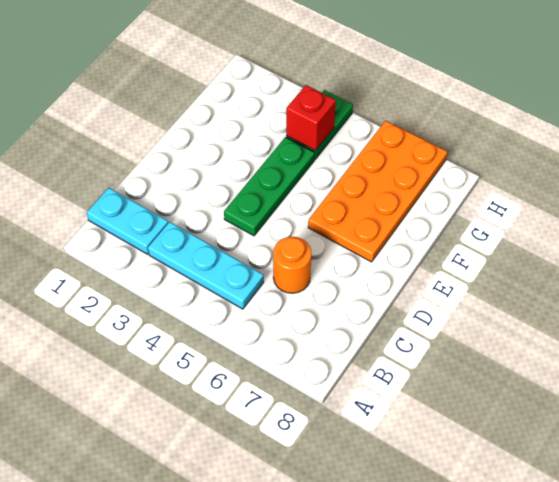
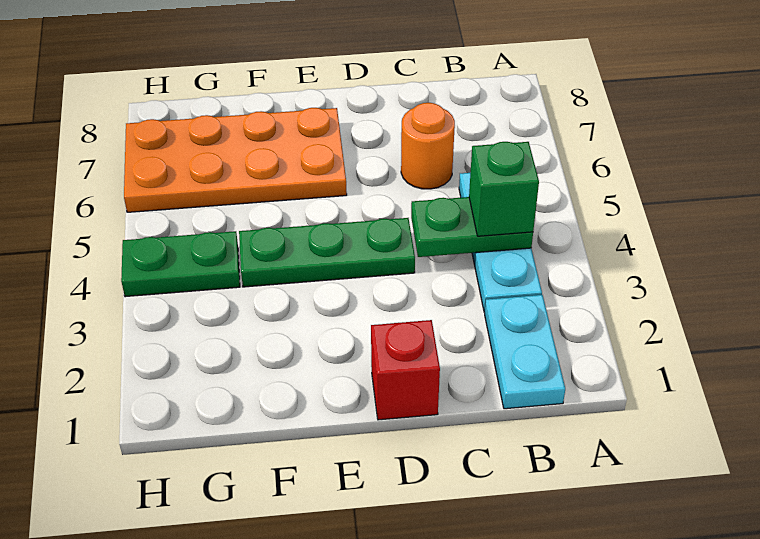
none -> green 1x2 plate [411,197,533,257]
none -> green 1x1 brick [469,142,539,236]
red 1x1 brick [286,85,336,151] -> red 1x1 brick moved to [371,320,440,420]

